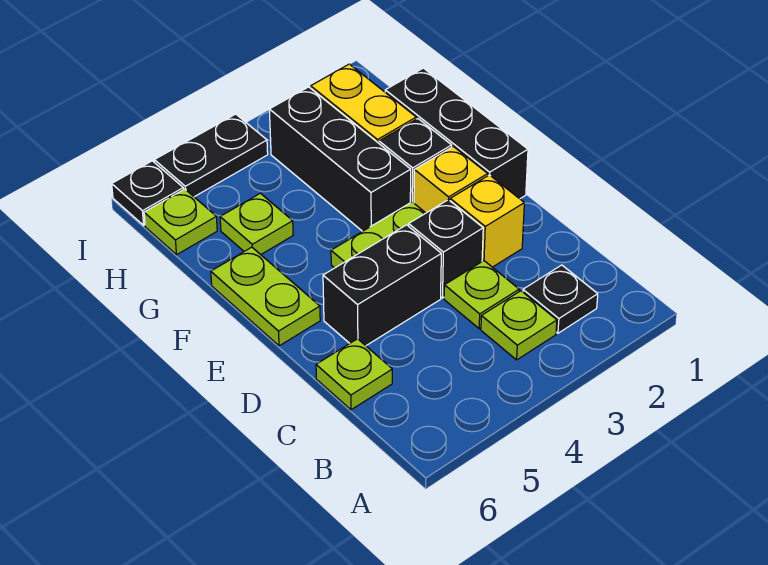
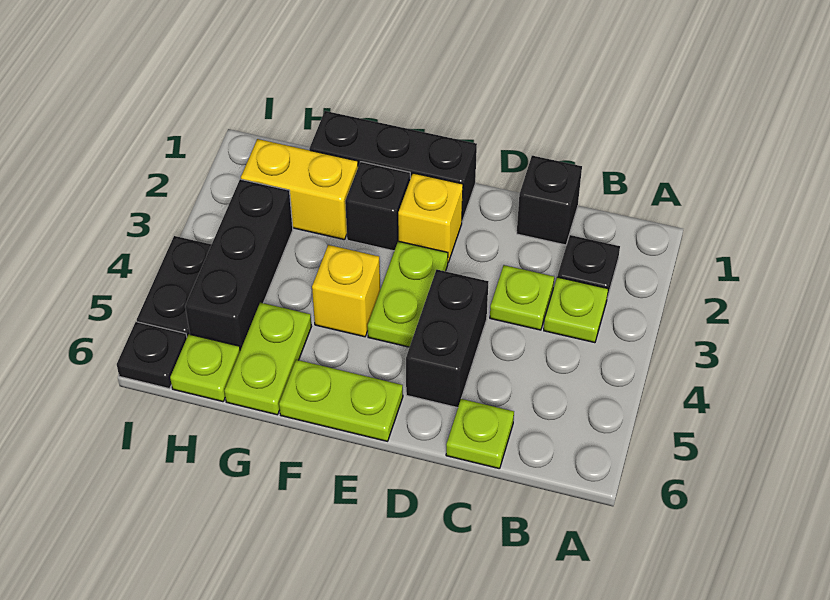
yellow 1x1 brick [450,175,524,267] -> yellow 1x1 brick moved to [312,245,380,337]
black 1x1 brick [409,200,483,298] -> black 1x1 brick moved to [517,156,582,245]
black 1x3 brick [269,87,411,231] -> black 1x3 brick turned to [185,179,293,351]
lime 1x1 plate [220,193,293,255] -> lime 1x2 plate [224,303,311,415]

